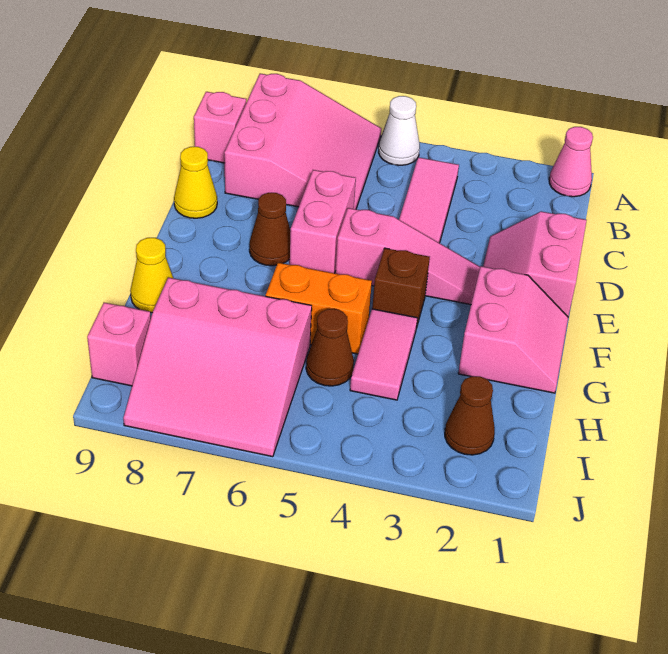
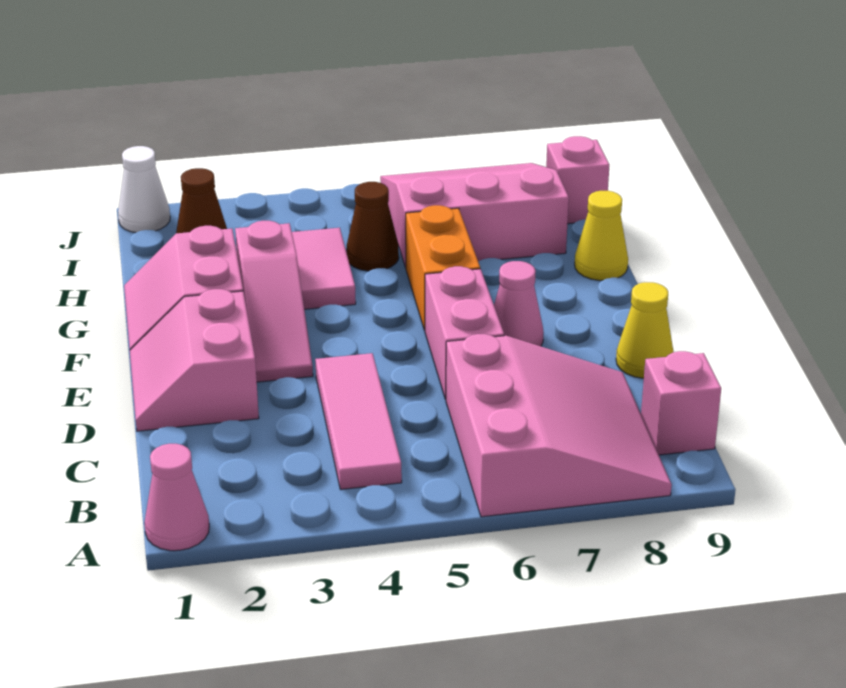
white 1x1 cone [378,96,420,165] -> white 1x1 cone moved to [118,146,170,233]
pink 3x3 slope [224,74,381,209] -> pink 3x3 slope turned to [446,334,672,517]
pink 2x2 slope [483,211,587,316] -> pink 2x2 slope turned to [130,289,259,431]
pink 1x3 slope [336,208,480,305] -> pink 1x3 slope turned to [235,221,313,382]
brown 1x1 cone [249,193,291,266] -> pink 1x1 cone [494,261,544,346]
brown 1x1 brick [372,248,430,328] -> none
orange 1x2 brick [266,263,372,354] -> orange 1x2 brick turned to [406,205,480,330]

